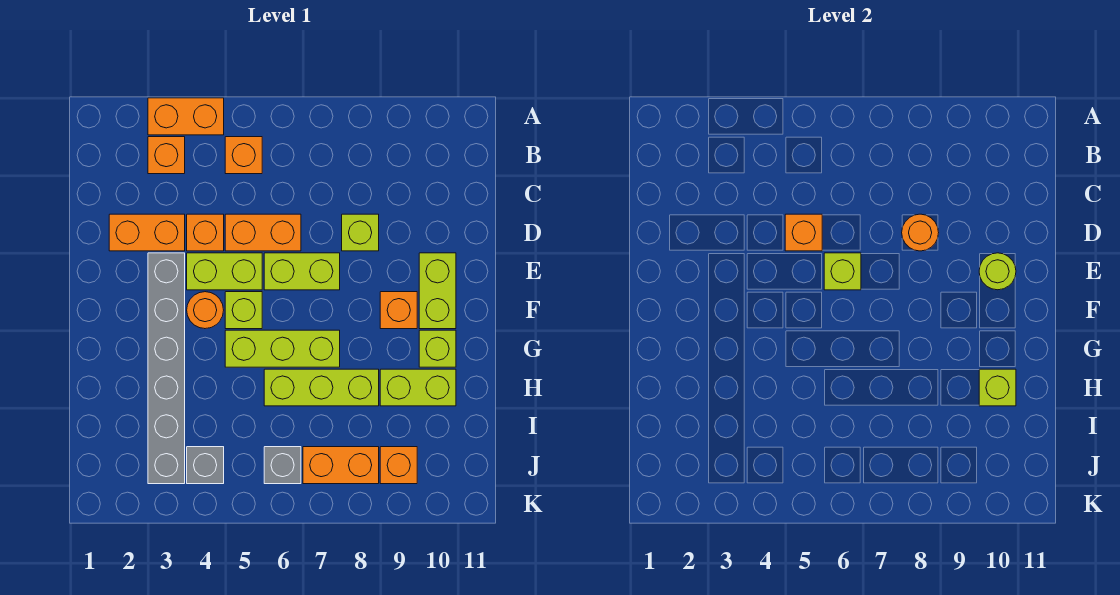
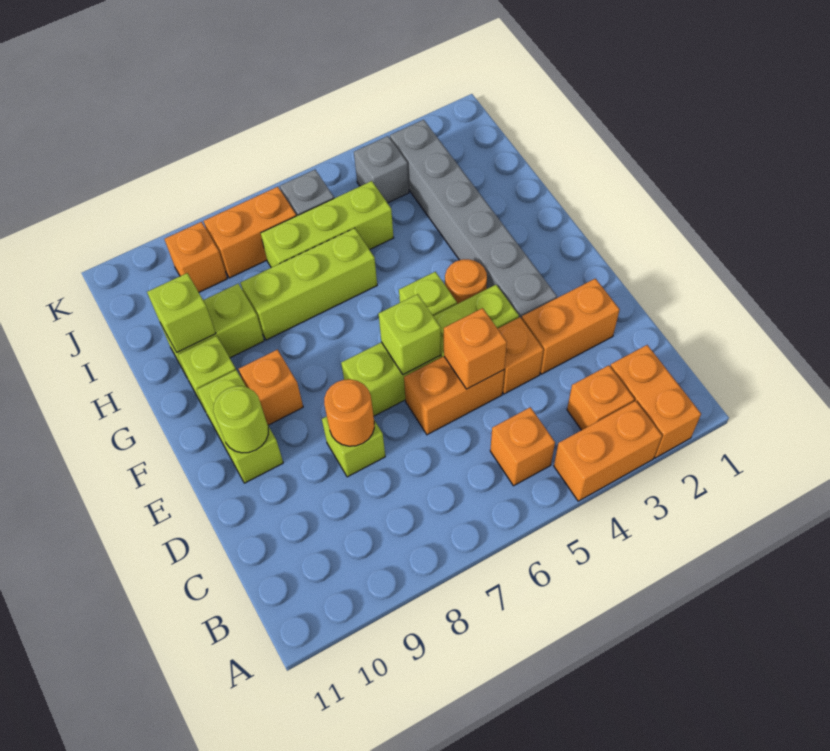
none -> orange 1x2 brick [610,345,701,458]
lime 1x3 brick [225,330,340,367] -> lime 1x3 brick moved to [261,181,393,268]

